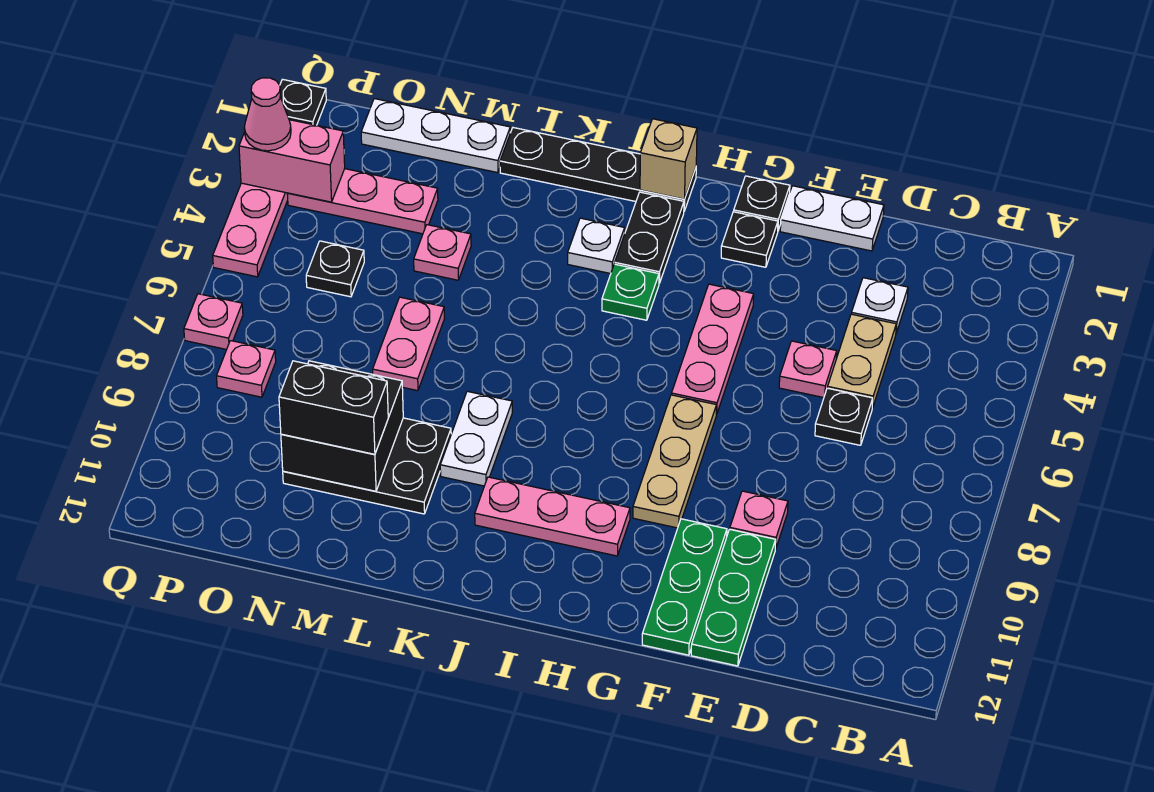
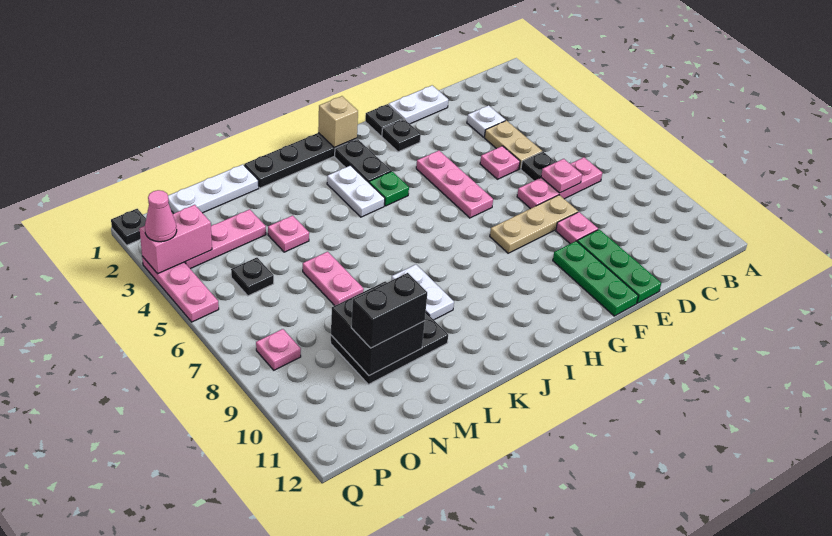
tan 1x3 plate [633,395,717,528] -> tan 1x3 plate turned to [490,195,578,253]
pink 1x3 plate [475,477,630,556] -> pink 1x3 plate moved to [517,157,602,209]
white 1x1 plate [568,218,625,274] -> white 1x2 plate [327,165,385,217]
pink 1x1 plate [184,294,243,350] -> pink 1x1 plate moved to [541,159,582,193]

